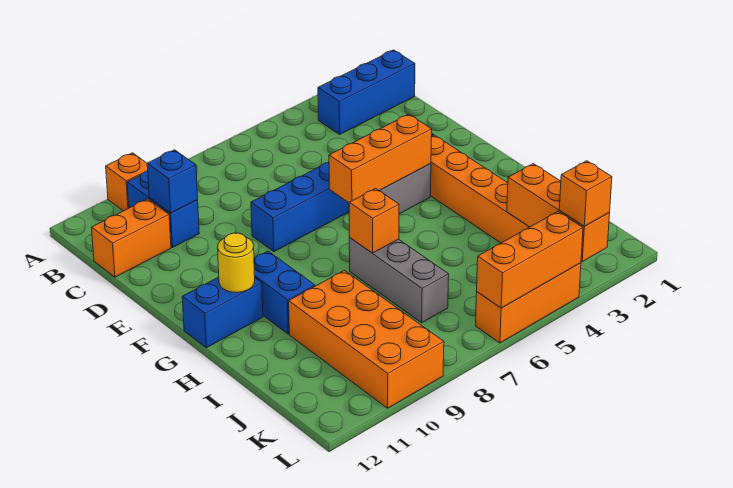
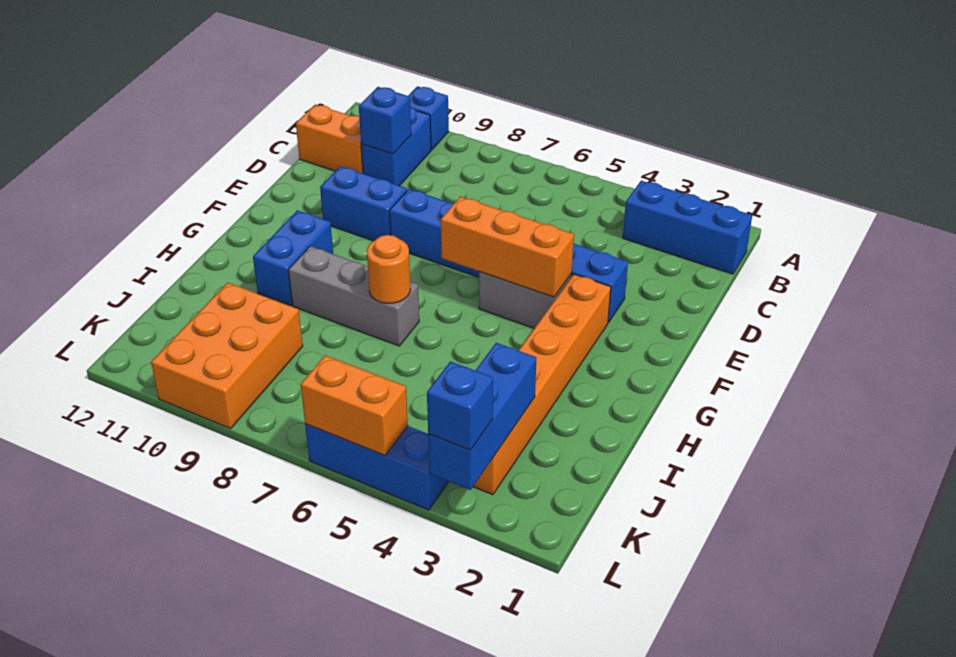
orange 1x1 brick [106,153,148,211] -> blue 1x1 brick [408,86,449,150]
blue 1x2 brick [182,277,263,348] -> blue 1x2 brick moved to [320,166,407,241]
yellow 1x1 round brick [218,233,255,293] -> none
grey 1x3 brick [349,238,449,323] -> grey 1x3 brick turned to [288,246,419,346]
orange 1x1 brick [349,188,399,253] -> orange 1x1 round brick [367,235,410,303]
orange 2x4 brick [289,271,444,408] -> orange 2x3 brick [151,283,303,429]
orange 1x3 brick [507,164,610,261] -> blue 1x3 brick [428,343,536,490]
orange 1x1 brick [559,161,612,226] -> blue 1x1 brick [427,361,493,450]
orange 1x3 brick [476,263,581,343] -> blue 1x3 brick [305,424,449,510]
orange 1x3 brick [477,212,583,308] -> orange 1x2 brick [301,355,408,455]

